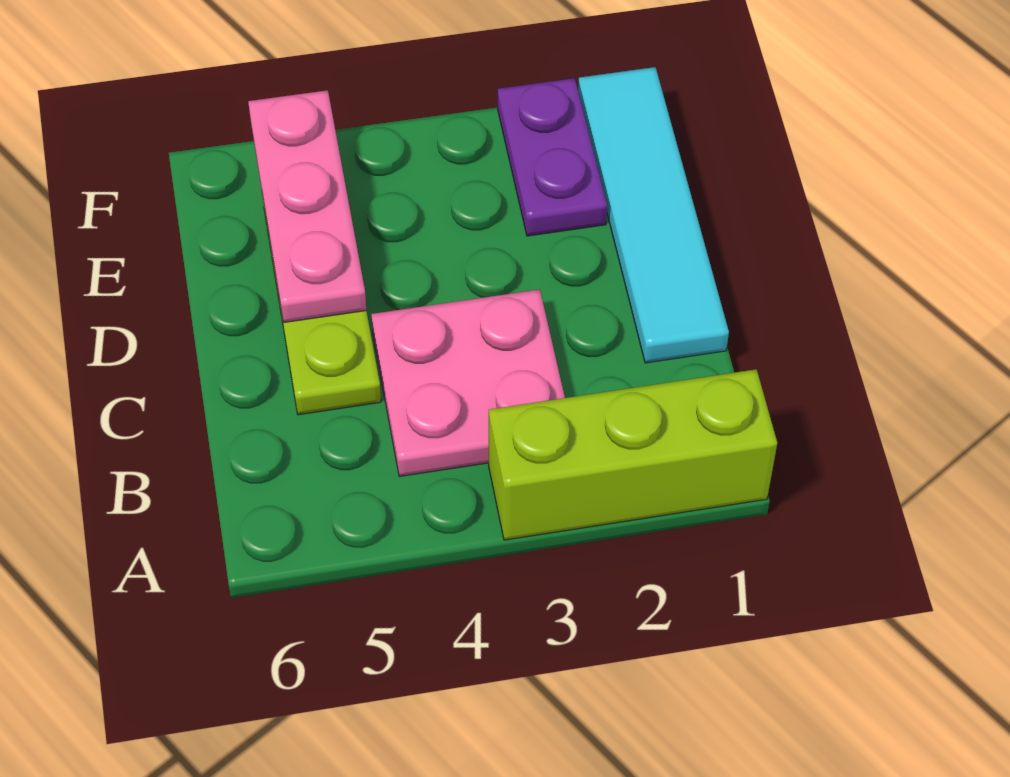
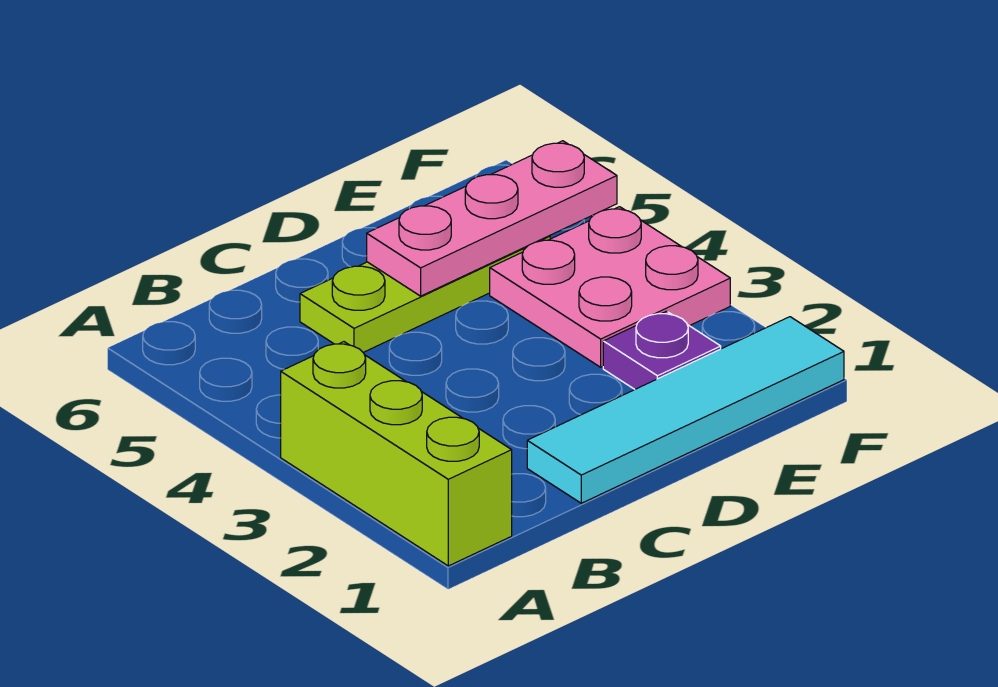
pink 2x2 plate [371,289,565,477] -> pink 2x2 plate moved to [490,207,730,367]
purple 1x2 plate [498,78,607,236] -> purple 1x1 plate [603,311,721,389]

